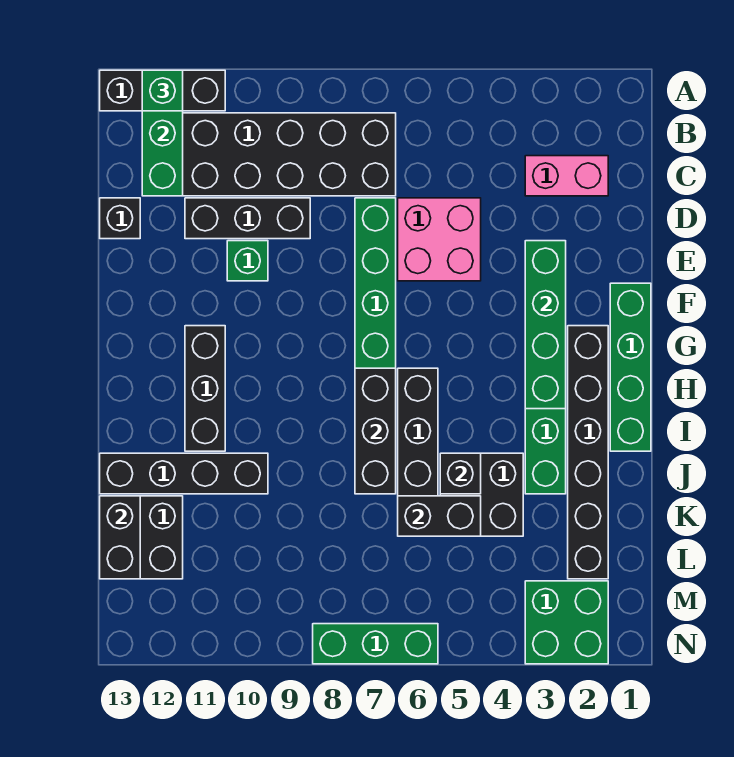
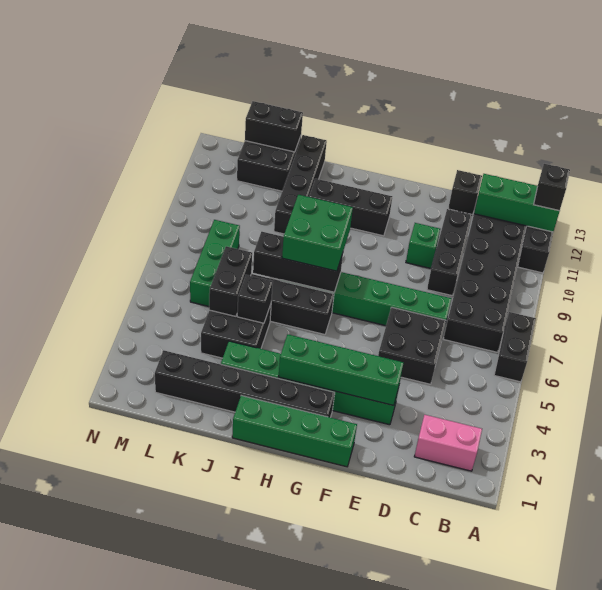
none -> black 1x2 brick [494,312,536,382]
green 1x1 brick [142,70,183,111] -> black 1x1 brick [534,164,570,211]
pink 1x2 brick [525,156,608,196] -> pink 1x2 brick turned to [414,415,482,471]
pink 2x2 brick [398,198,481,281] -> black 2x2 brick [378,307,446,384]
green 2x2 brick [525,581,608,664] -> green 2x2 brick moved to [282,195,353,271]
green 1x3 brick [313,624,438,664] -> green 1x3 brick moved to [190,220,240,306]

